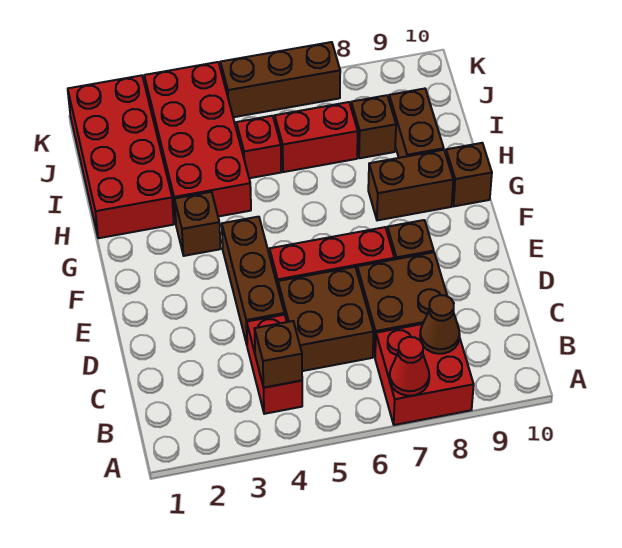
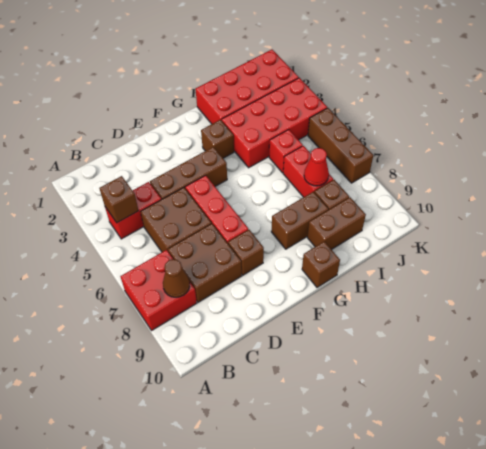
red 1x1 cone [390,337,429,396] -> red 1x1 cone moved to [304,148,329,186]
brown 1x2 brick [368,150,453,220] -> brown 1x2 brick turned to [271,192,328,249]

